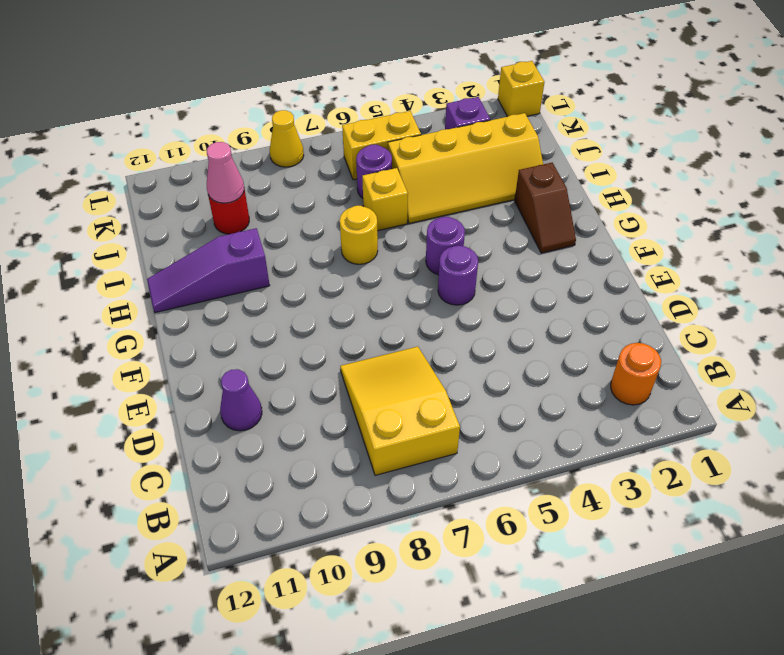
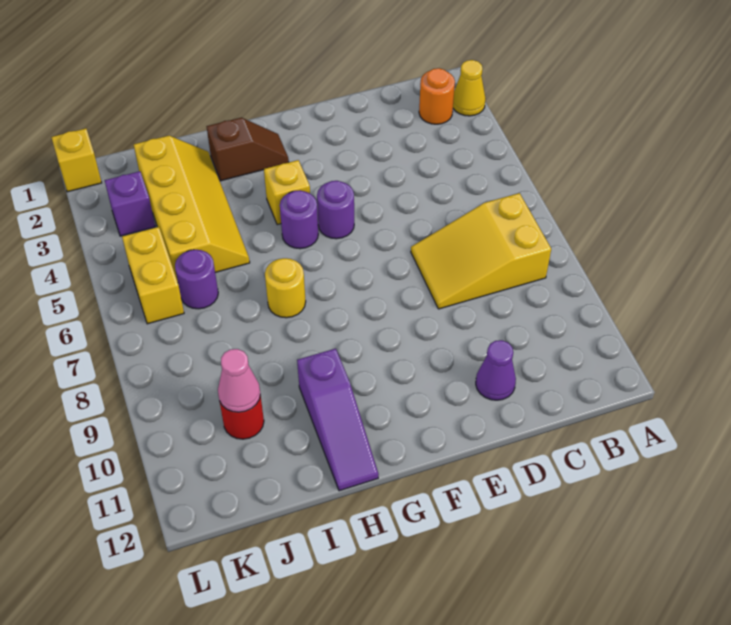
yellow 1x1 brick [362,168,408,231] -> yellow 1x1 brick moved to [264,160,310,225]
yellow 1x1 cone [270,110,304,167] -> yellow 1x1 cone moved to [453,60,486,116]

